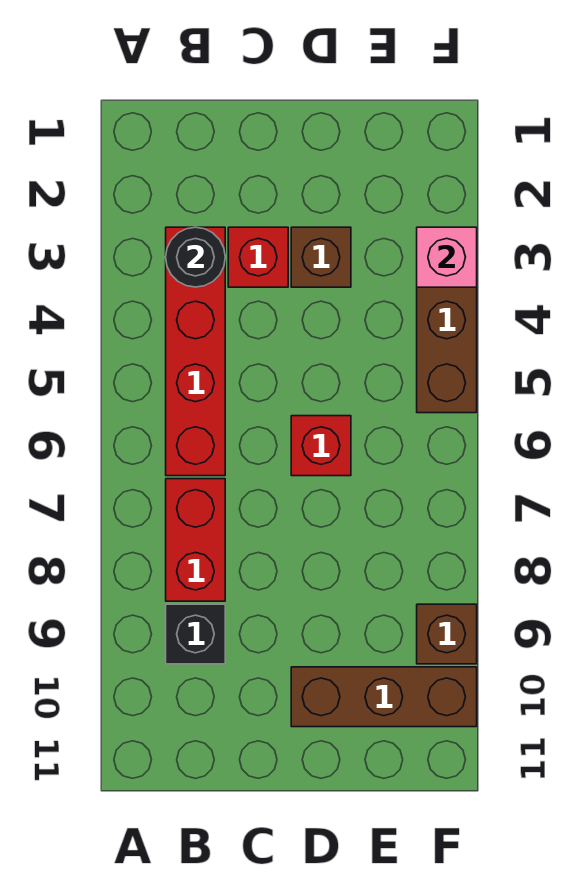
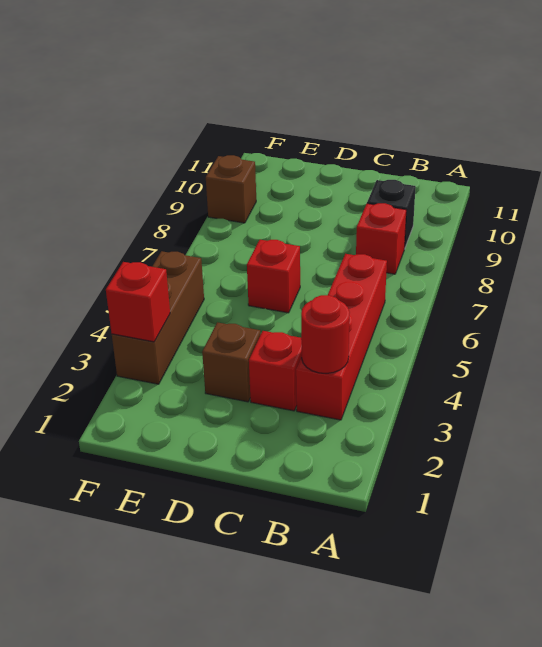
black 1x1 round brick [166,227,225,287] -> red 1x1 round brick [301,295,350,373]
red 1x2 brick [166,479,225,601] -> red 1x1 brick [356,203,406,274]
brown 1x3 brick [291,667,477,727] -> none
pink 1x1 brick [417,227,477,287] -> red 1x1 brick [106,262,170,342]

